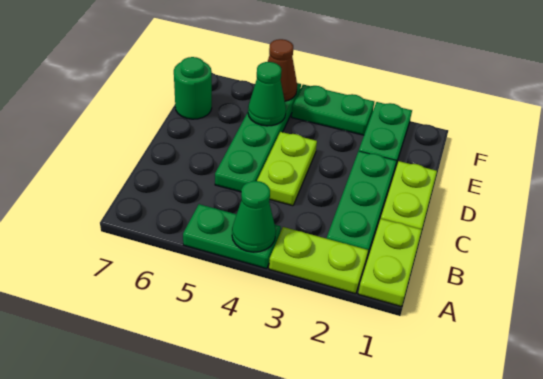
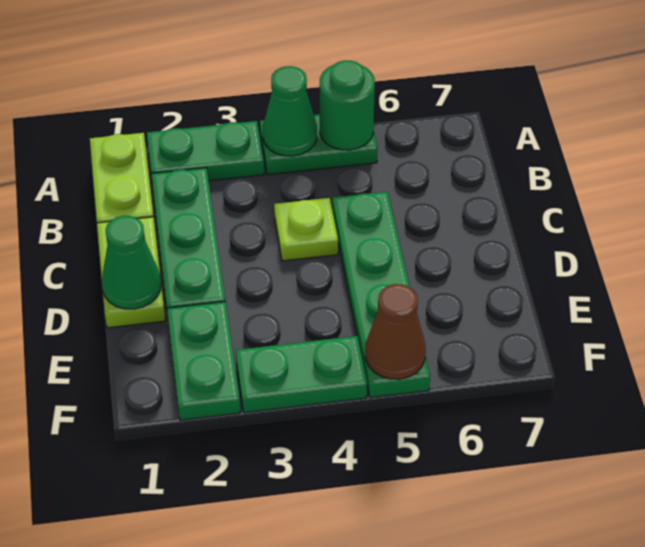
lime 1x2 plate [269,227,368,294] -> green 1x2 plate [147,121,264,181]
lime 1x2 plate [257,132,317,206] -> lime 1x1 plate [274,198,338,261]
green 1x1 cone [248,62,286,126] -> green 1x1 cone moved to [102,216,161,309]
green 1x1 round brick [174,57,212,119] -> green 1x1 round brick moved to [320,61,375,150]

